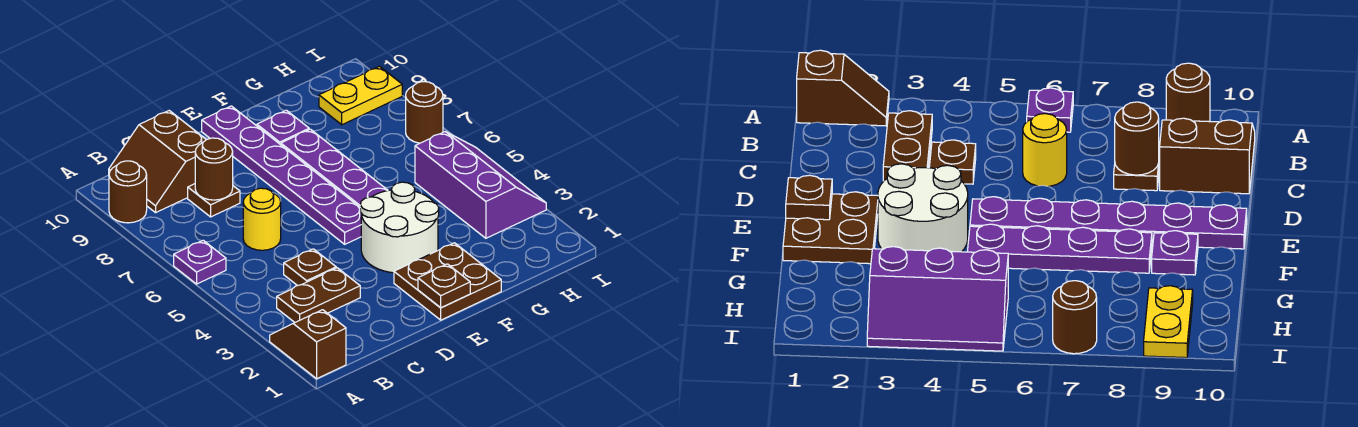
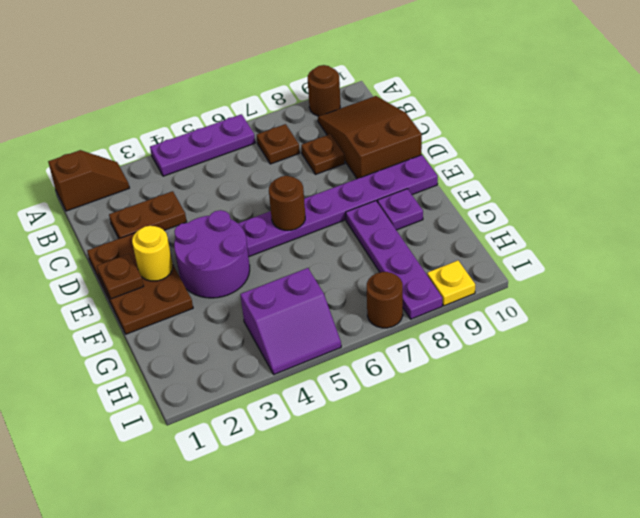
purple 1x1 plate [174,240,226,284] -> purple 1x3 plate [150,114,255,176]
brown 1x2 plate [277,268,360,322] -> brown 1x2 plate turned to [109,191,187,239]
brown 2x2 slope [109,111,206,213] -> brown 2x3 slope [318,96,422,179]
brown 1x1 plate [284,249,336,286] -> brown 1x1 plate moved to [257,124,300,164]
yellow 1x1 round brick [243,188,281,250] -> yellow 1x1 round brick moved to [132,226,173,281]
brown 1x1 round brick [195,138,233,200] -> brown 1x1 round brick moved to [269,176,305,230]
brown 2x2 plate [394,243,501,320] -> brown 2x3 plate [87,233,193,334]
white 2x2 round brick [360,182,439,273] -> purple 2x2 round brick [174,210,250,298]
purple 1x4 plate [281,129,388,207] -> purple 1x4 plate turned to [346,201,442,319]
purple 2x3 slope [415,132,546,238] -> purple 2x2 slope [240,268,341,374]
yellow 1x2 plate [319,66,402,125] -> yellow 1x1 plate [427,261,475,306]

